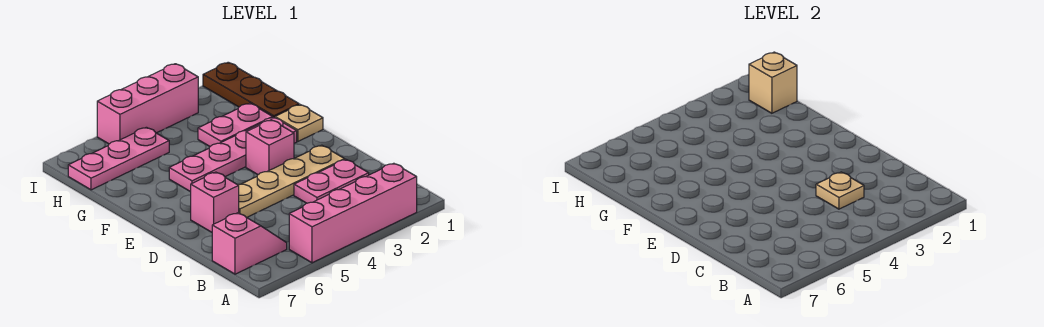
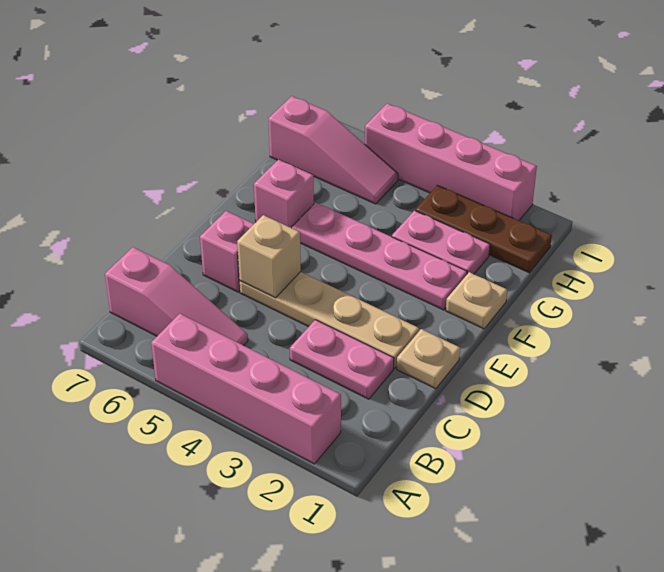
pink 1x2 slope [212,213,287,274] -> pink 1x3 slope [105,247,248,346]
tan 1x1 plate [816,172,864,209] -> tan 1x1 plate moved to [397,329,460,389]
pink 1x1 brick [246,120,294,175] -> pink 1x1 brick moved to [254,160,314,228]
brown 1x3 plate [203,62,299,118] -> brown 1x3 plate turned to [415,185,552,273]
tan 1x1 brick [749,52,797,113] -> tan 1x1 brick moved to [237,215,301,298]
pink 1x3 plate [68,127,169,190] -> pink 1x3 slope [268,96,398,204]
pink 1x3 brick [97,64,198,144] -> pink 1x4 brick [365,103,537,221]

